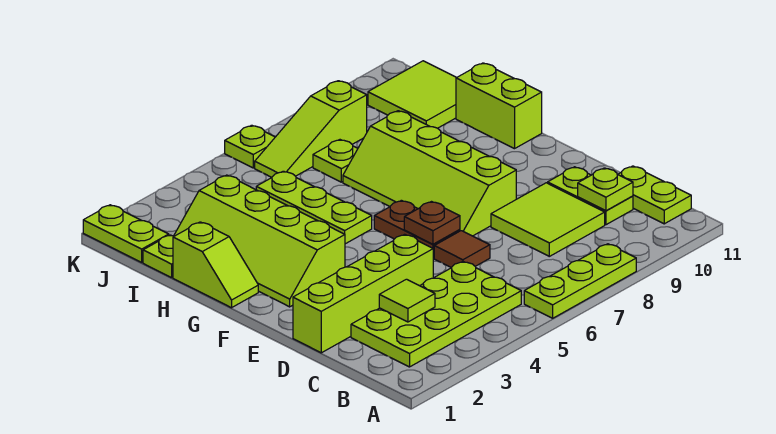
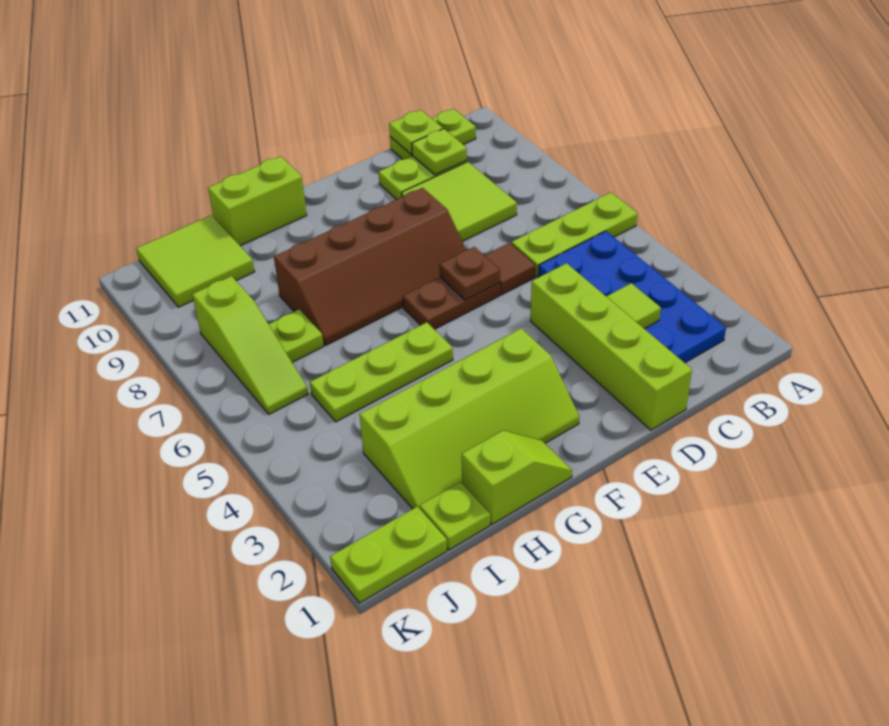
lime 1x3 plate [524,244,636,318] -> lime 1x3 plate turned to [512,193,638,277]
lime 2x4 plate [351,262,521,367] -> blue 2x4 plate [538,231,726,363]
lime 2x4 slope [343,111,516,236] -> brown 2x4 slope [274,188,467,345]
lime 1x1 plate [225,125,275,168] -> lime 1x1 plate moved to [389,110,443,155]

